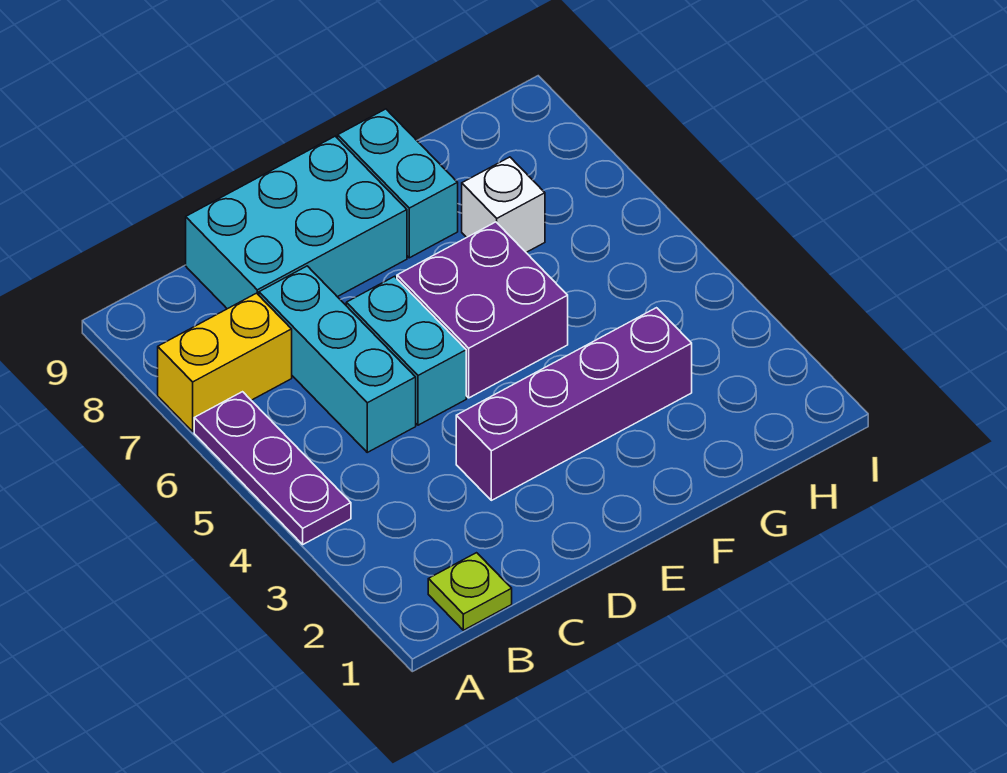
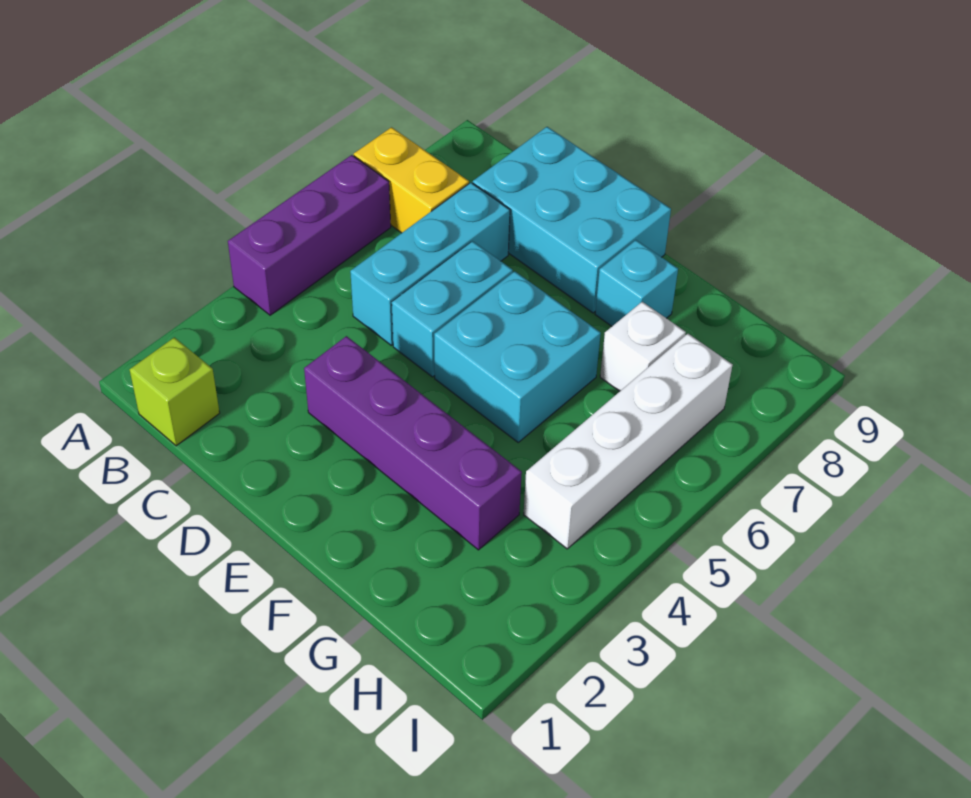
purple 1x3 plate [194,392,351,544] -> purple 1x3 brick [228,155,391,315]
lime 1x1 plate [428,553,512,630] -> lime 1x1 brick [130,337,220,446]
purple 2x2 brick [397,222,568,398] -> cyan 2x2 brick [434,271,601,442]
cyan 1x2 brick [338,109,458,258] -> cyan 1x1 brick [595,240,678,326]
none -> white 1x4 brick [524,334,733,549]

